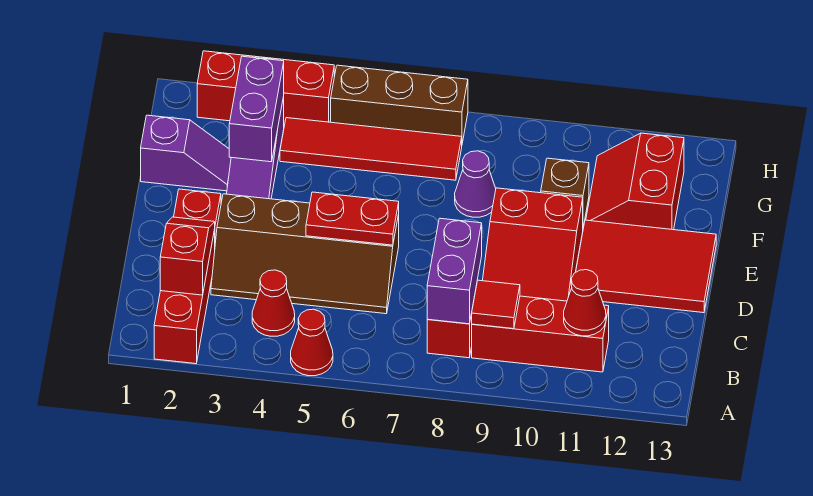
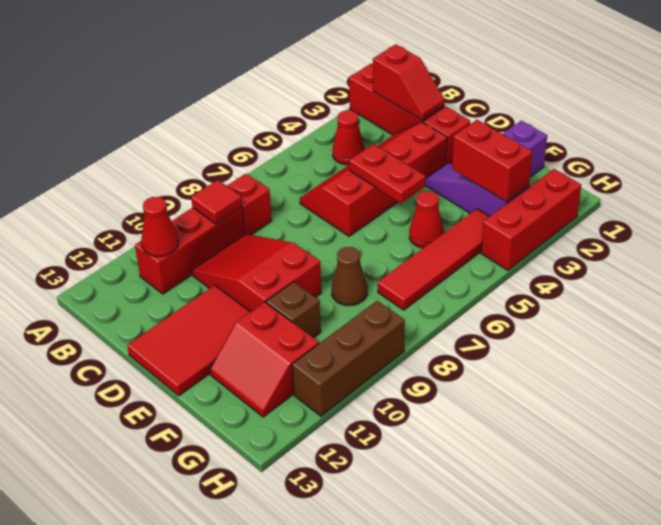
red 1x1 cone [291,309,333,376] -> red 1x1 cone moved to [409,191,444,248]
purple 1x2 brick [427,218,482,324] -> none
brown 2x4 slope [211,194,399,314] -> red 2x4 slope [300,122,447,236]
red 1x2 plate [306,192,399,245] -> red 1x2 plate turned to [349,144,425,203]
purple 1x2 brick [229,56,284,162] -> red 1x2 brick [452,120,532,202]
purple 1x1 cone [455,151,496,217] -> brown 1x1 cone [332,247,367,306]
red 2x2 slope [586,133,684,230] -> red 2x2 slope turned to [210,302,319,417]
brown 1x3 brick [331,65,468,143] -> brown 1x3 brick moved to [292,301,405,416]

